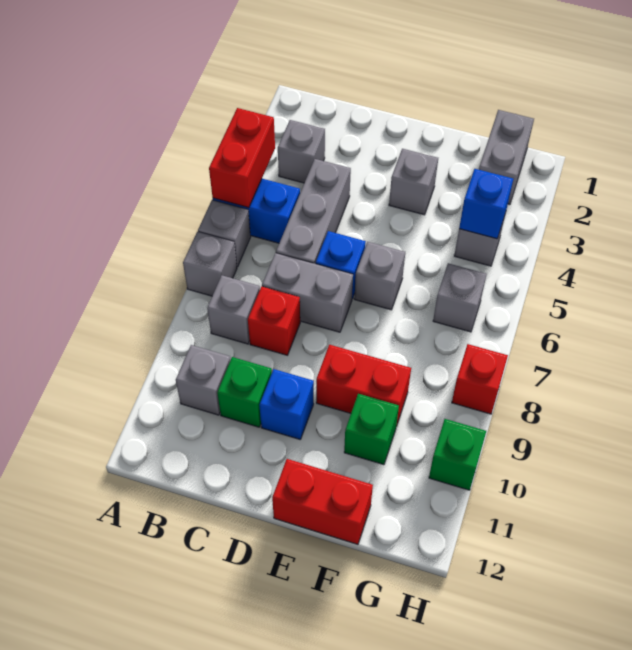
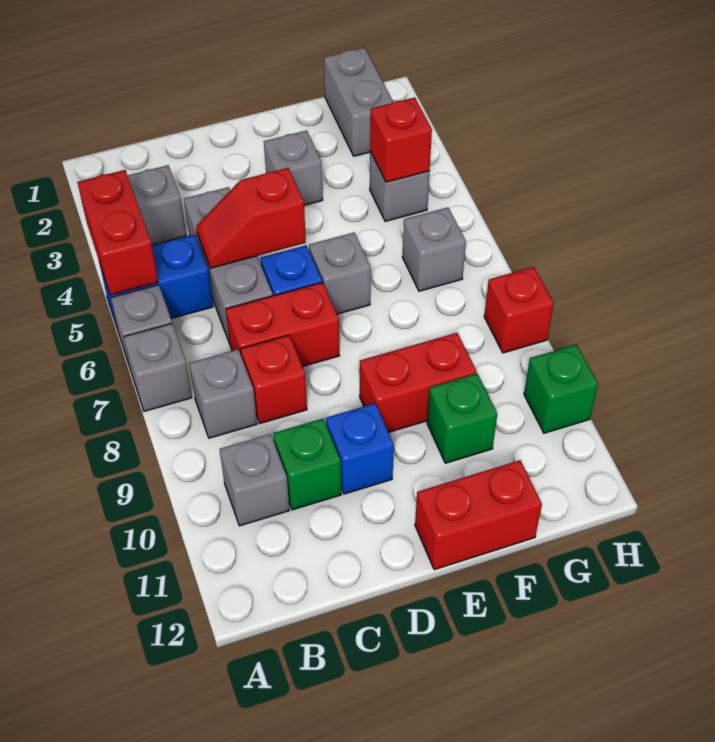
none -> red 1x2 slope [196,168,306,268]
grey 1x2 brick [262,253,353,332] -> red 1x2 brick [226,282,339,367]
blue 1x1 brick [459,169,513,239] -> red 1x1 brick [370,98,432,182]

